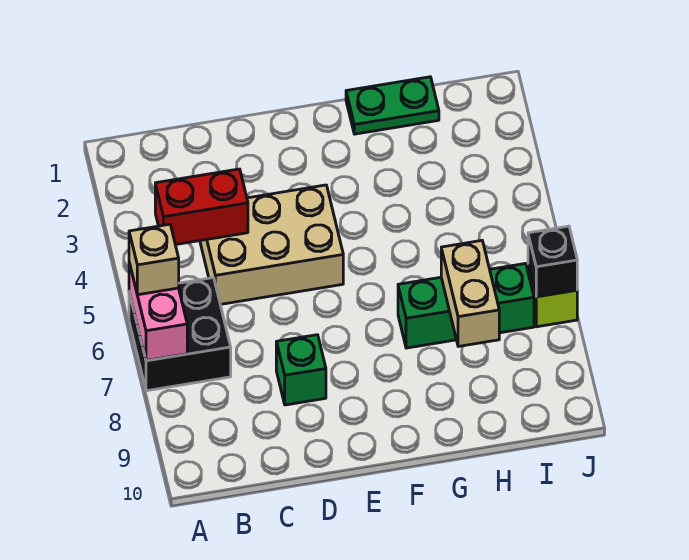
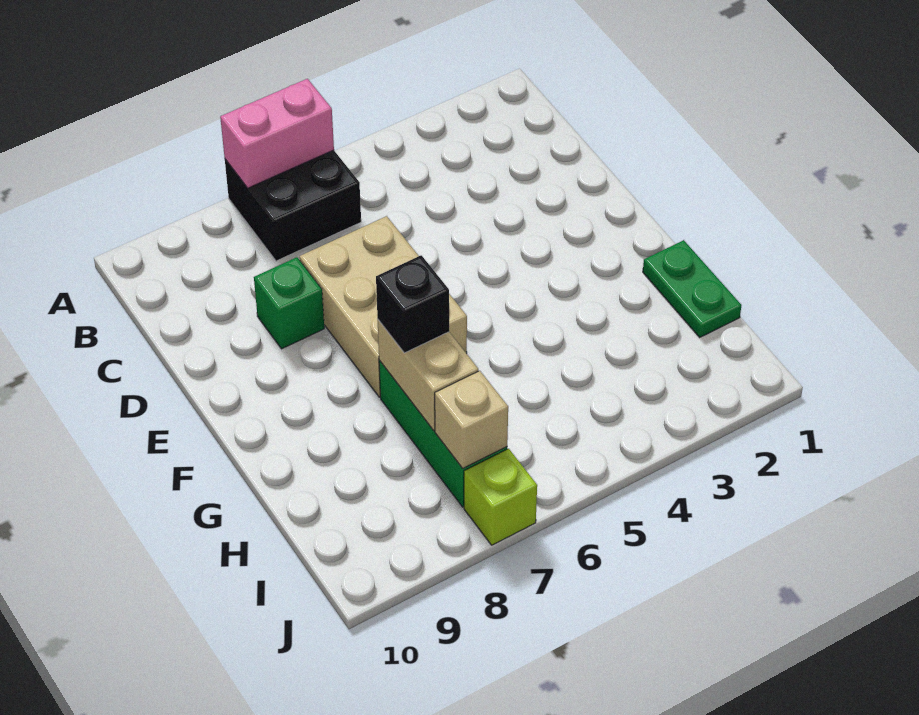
tan 1x1 brick [129,224,179,295] -> tan 1x1 brick moved to [435,371,508,468]
red 1x2 brick [155,169,248,245] -> none
tan 2x3 brick [200,185,343,304] -> tan 2x3 brick moved to [299,216,467,397]
tan 1x2 brick [441,241,499,347] -> tan 1x2 brick turned to [378,320,478,431]
black 1x1 brick [528,226,577,297] -> black 1x1 brick moved to [376,255,449,353]

